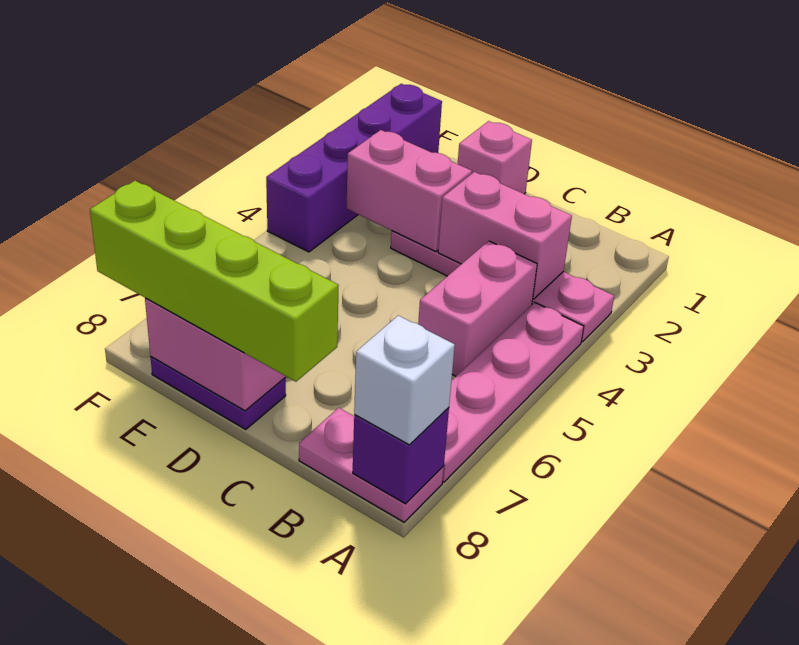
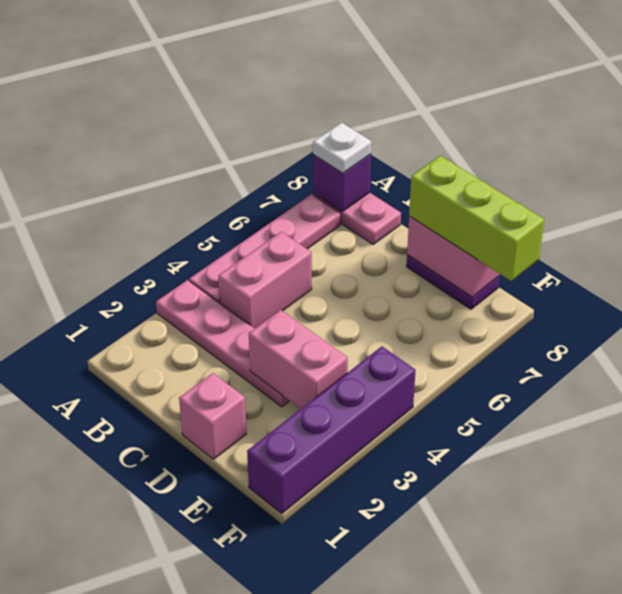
white 1x1 brick [354,315,455,445] -> white 1x1 plate [313,123,371,173]
pink 1x2 brick [438,172,572,299] -> none
lime 1x4 brick [90,181,339,382] -> lime 1x3 brick [409,156,544,281]

